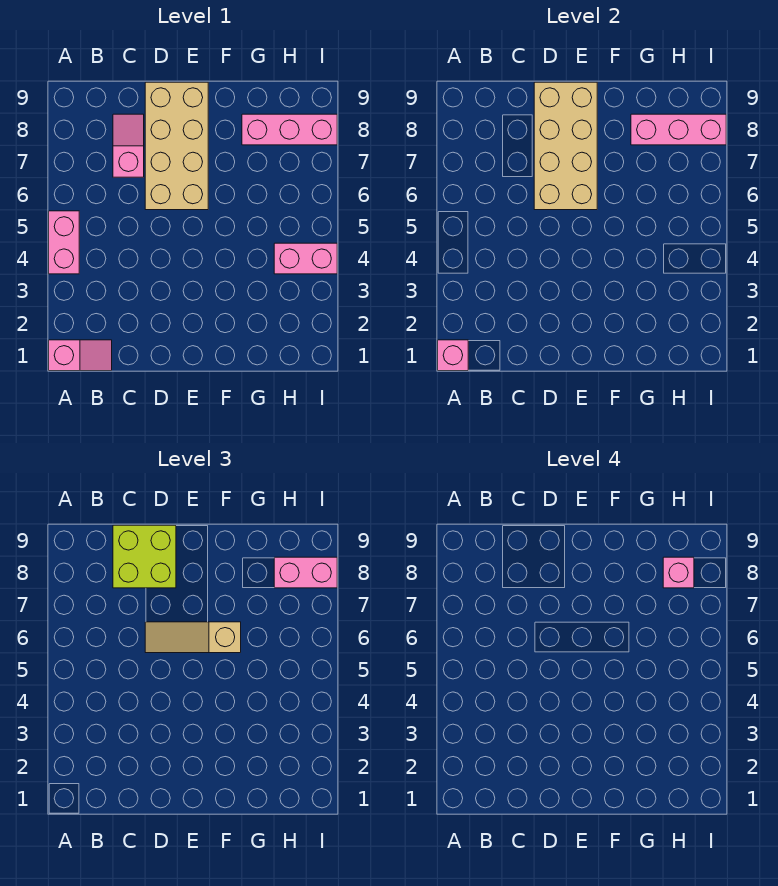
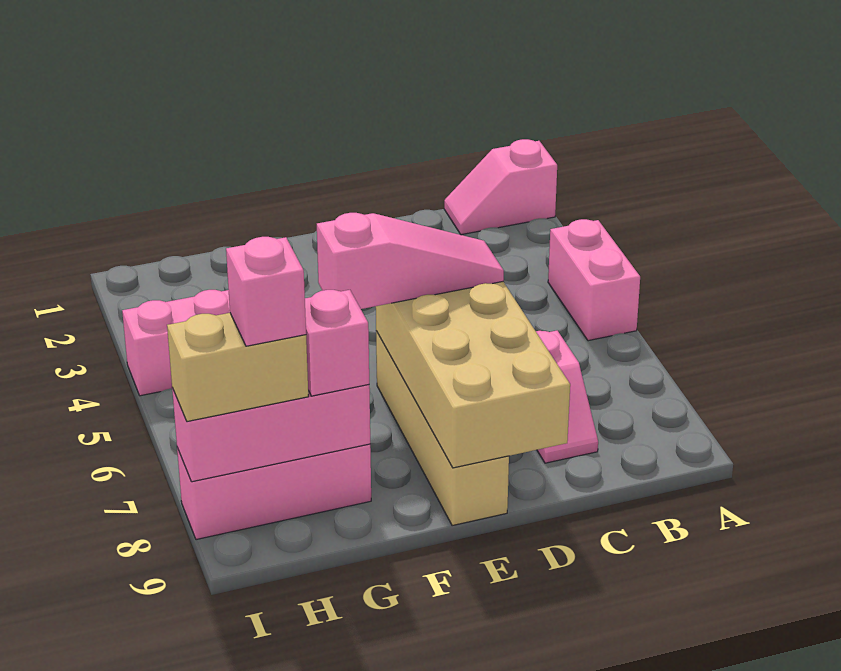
pink 1x1 brick [438,340,468,371] -> pink 1x1 brick moved to [305,290,369,396]
lime 2x2 brick [113,525,176,588] -> none
tan 2x4 brick [145,82,208,210] -> tan 1x4 brick [376,331,509,526]
tan 1x3 slope [145,622,241,653] -> pink 1x3 slope [317,213,504,309]
pink 1x2 brick [274,557,337,588] -> tan 1x2 brick [167,313,308,422]

